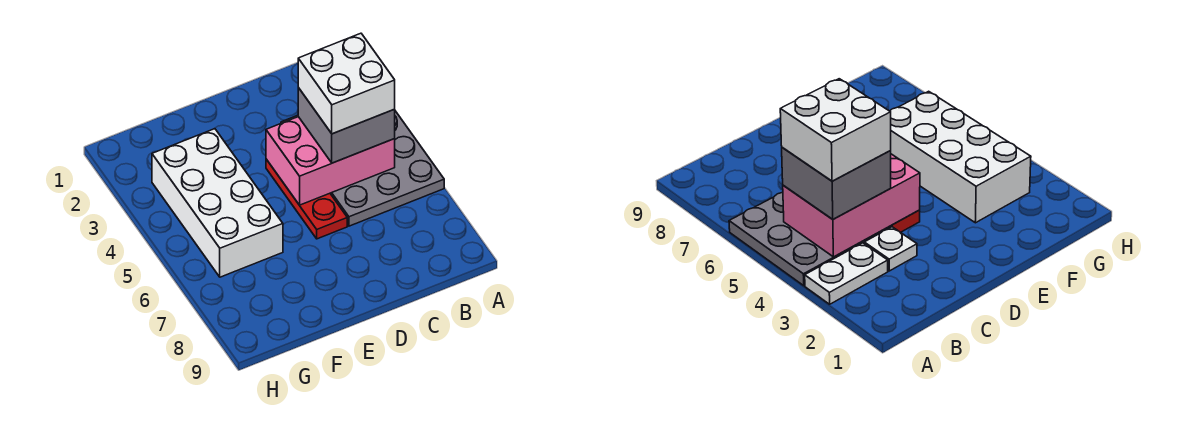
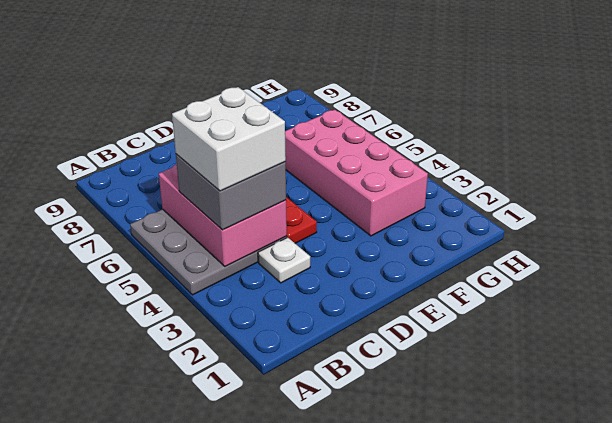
white 1x2 plate [805,243,888,304] -> none
pink 2x3 brick [266,117,395,205] -> pink 2x3 brick turned to [159,164,287,267]
white 2x4 brick [152,129,283,277] -> pink 2x4 brick [285,110,428,236]

